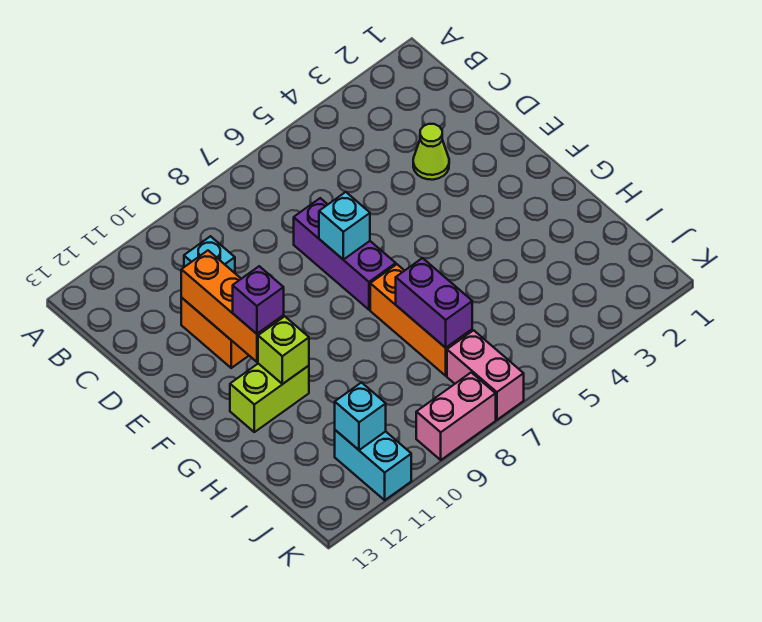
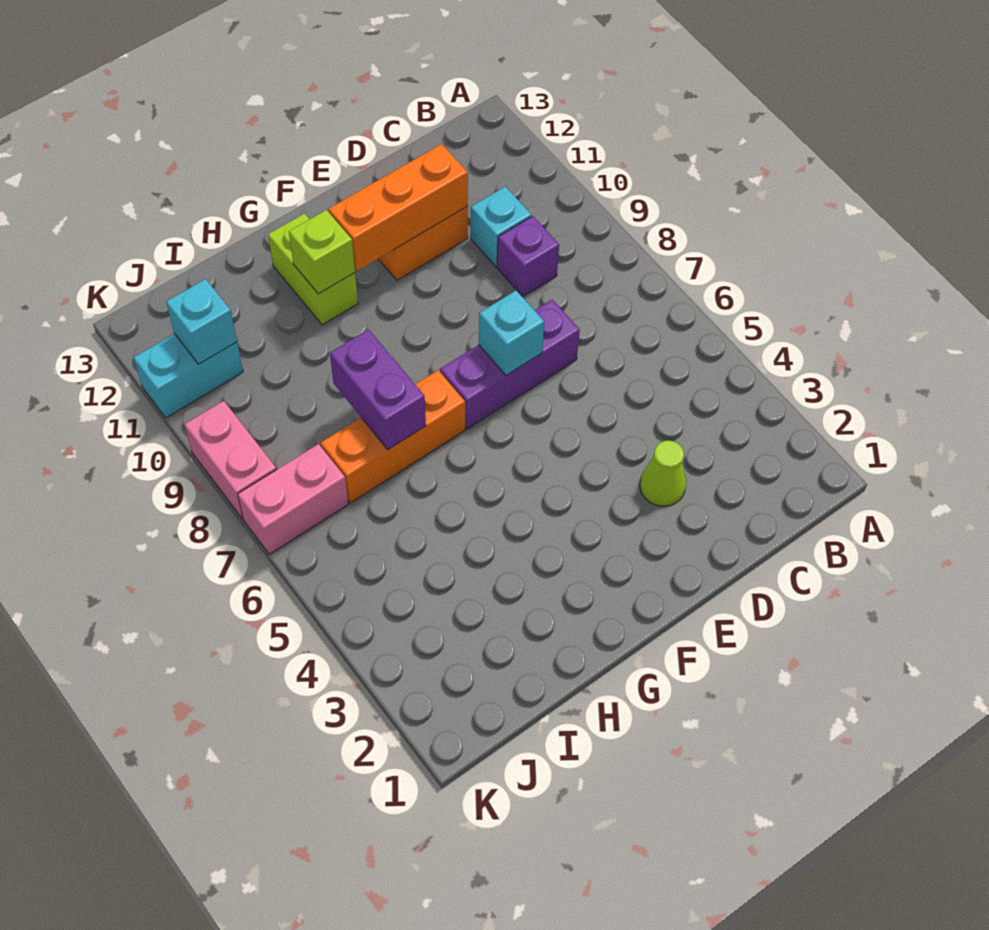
purple 1x1 brick [233,266,284,334] -> purple 1x1 brick moved to [497,216,559,297]
purple 1x2 brick [396,258,472,348] -> purple 1x2 brick turned to [330,330,426,449]

